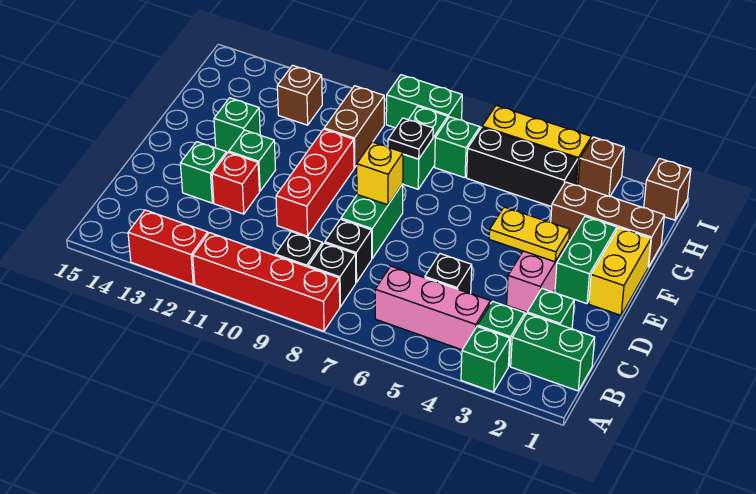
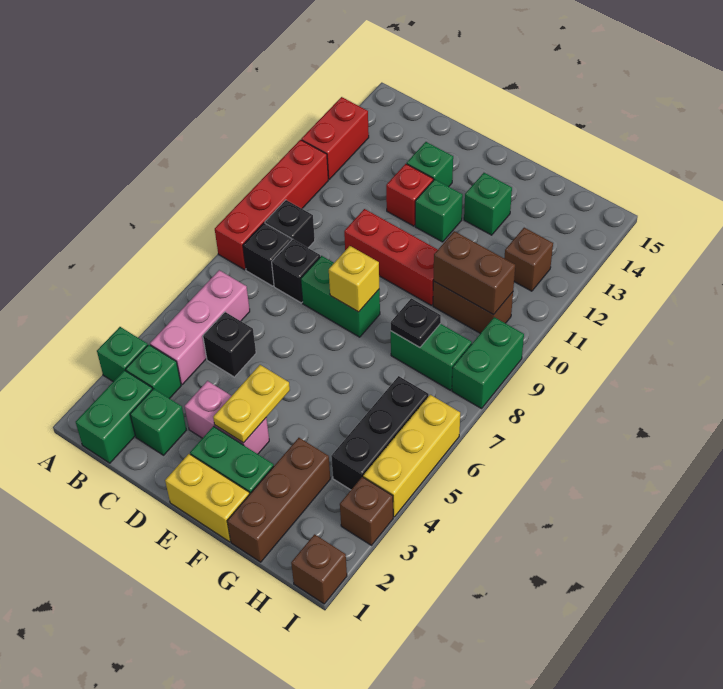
none -> brown 1x2 brick [433,231,515,315]
green 1x1 brick [435,117,480,178] -> none

